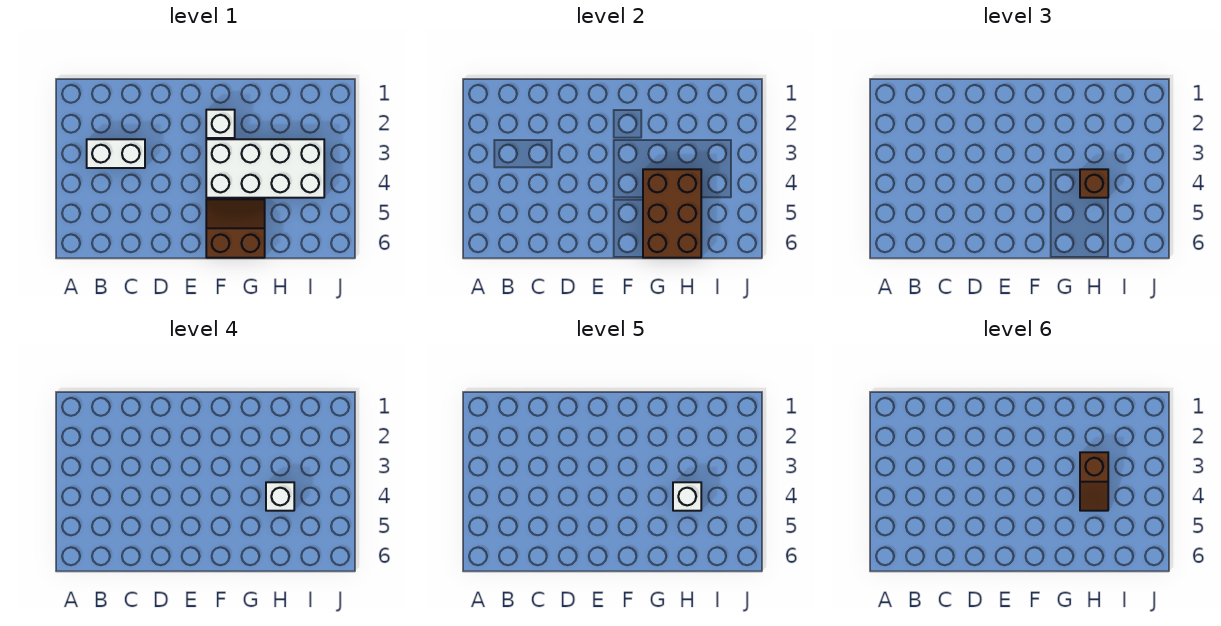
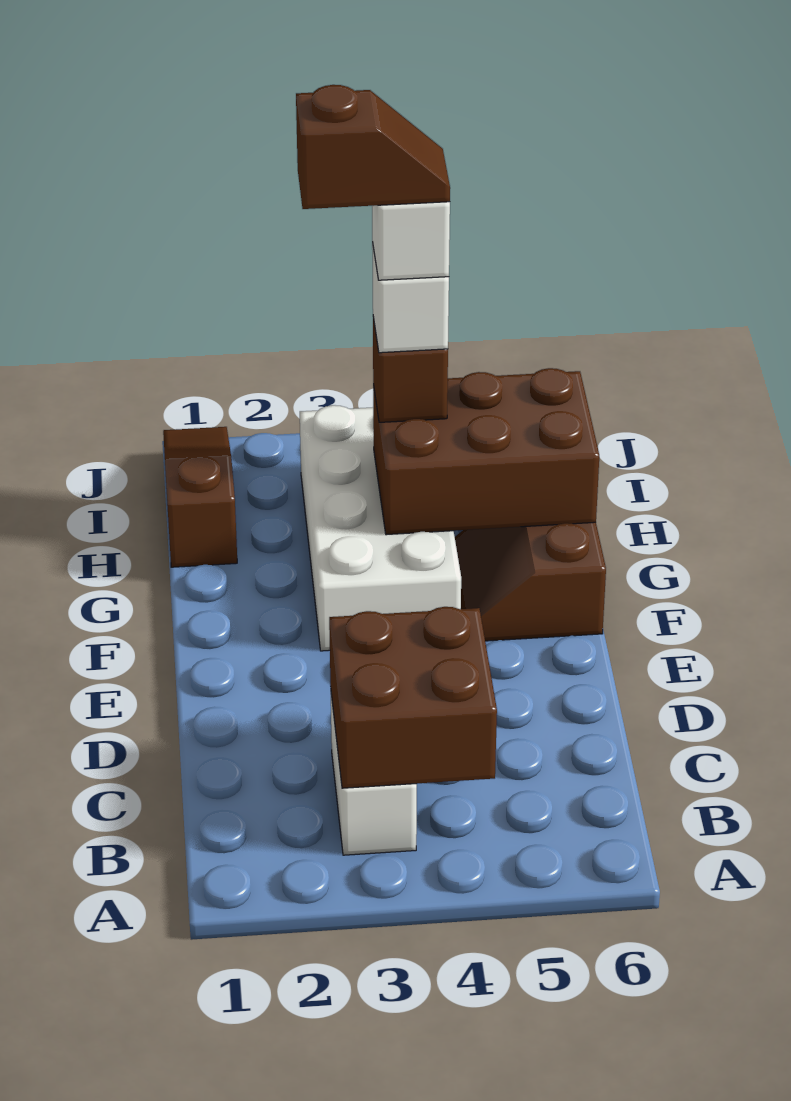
none -> brown 2x2 brick [329,607,497,788]
white 1x1 brick [206,110,235,138] -> none
none -> brown 1x3 slope [163,427,237,567]

